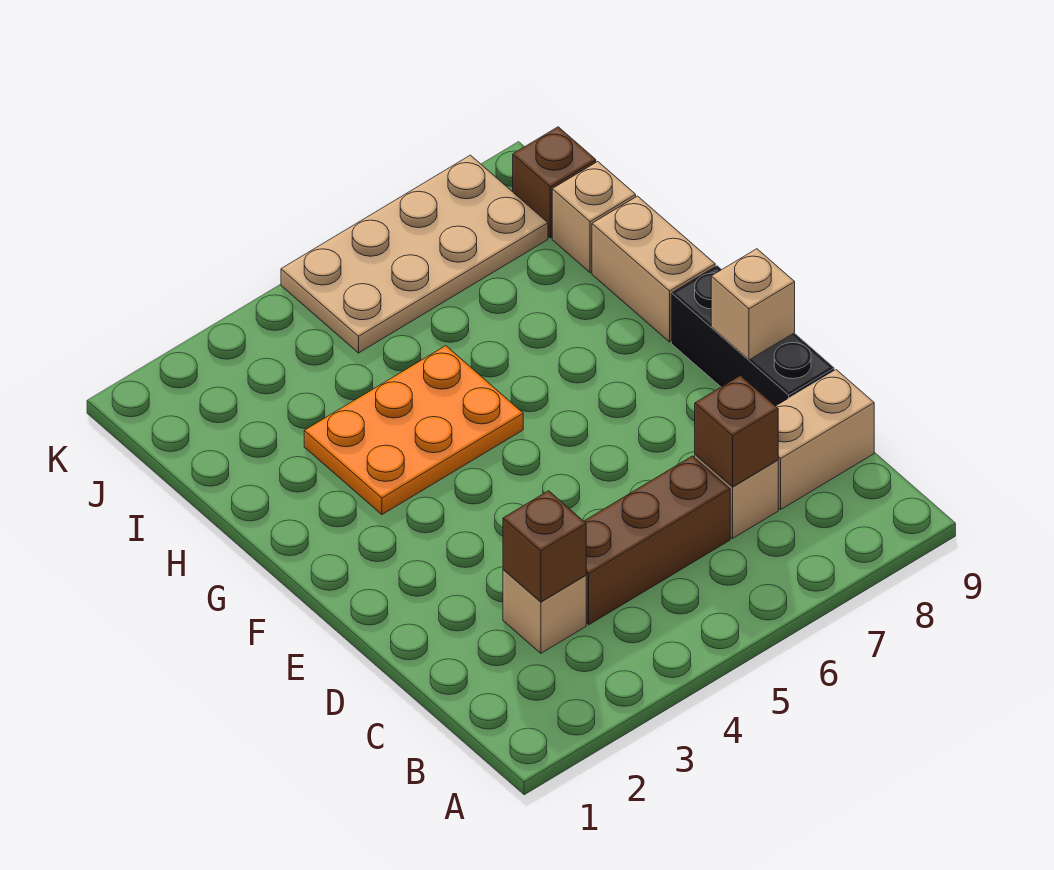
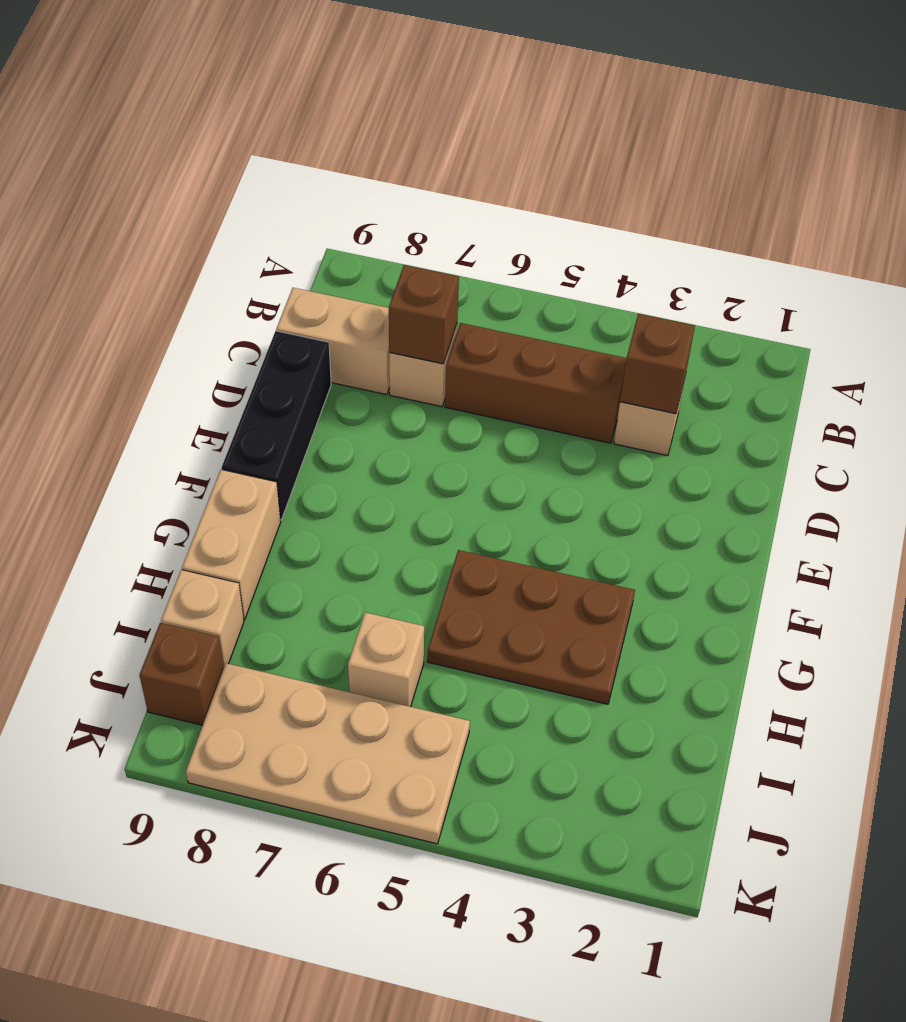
tan 1x1 brick [711,249,795,360] -> tan 1x1 brick moved to [348,612,424,707]
orange 2x3 plate [304,346,523,515] -> brown 2x3 plate [427,550,635,704]

